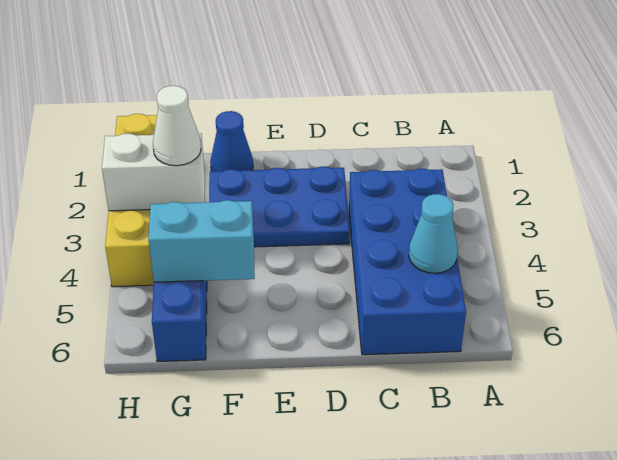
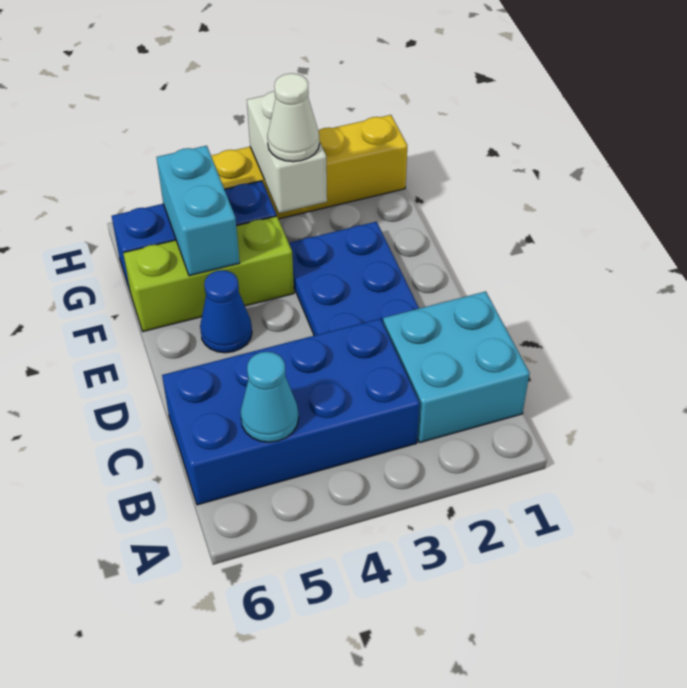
none -> cyan 2x2 brick [383,291,530,443]
blue 1x1 cone [210,111,253,171] -> blue 1x1 cone moved to [200,270,252,353]
none -> lime 1x3 brick [123,216,294,332]

